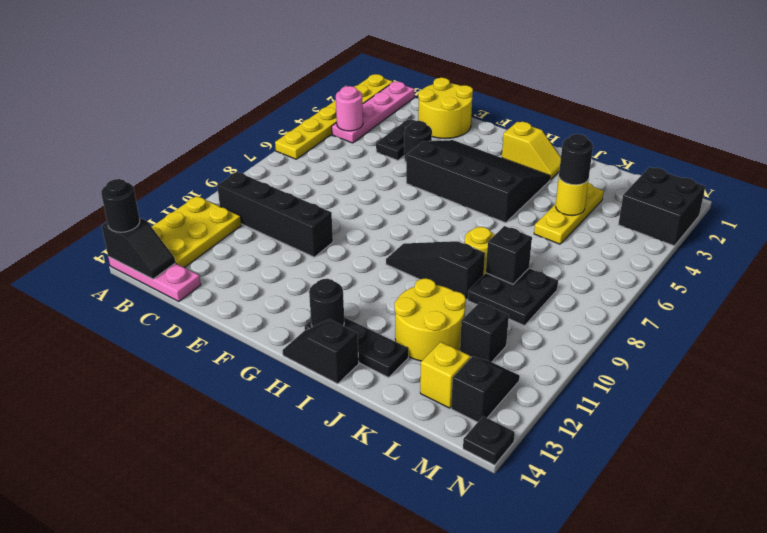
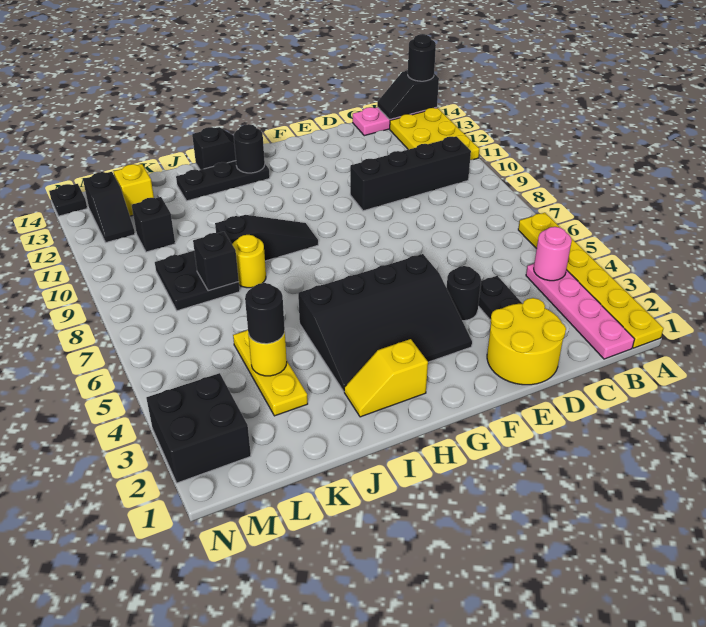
yellow 2x2 round brick [394,278,466,361] -> none

